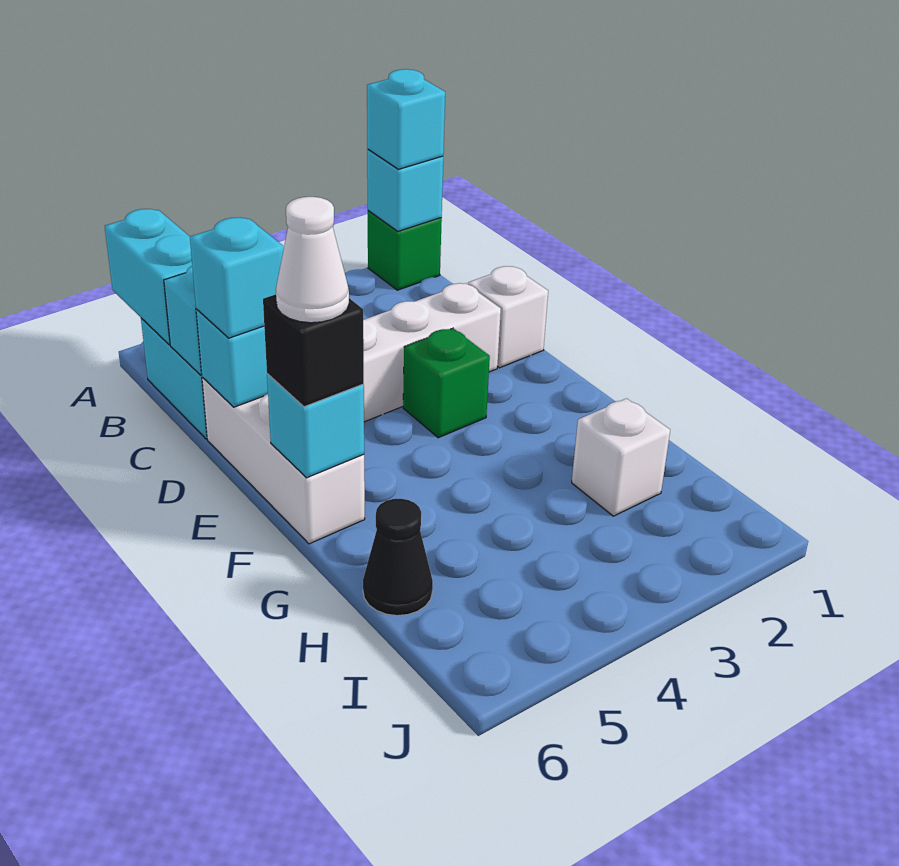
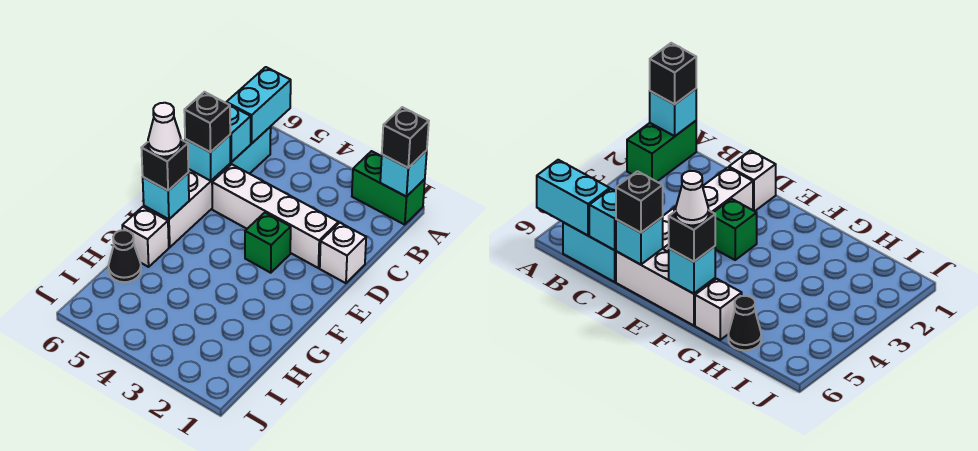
green 1x1 brick [368,211,442,290] -> green 1x2 brick [352,151,425,225]
cyan 1x1 brick [367,69,445,169] -> black 1x1 brick [382,107,429,168]
cyan 1x1 brick [190,217,284,338] -> black 1x1 brick [184,92,230,152]
white 1x1 brick [572,398,670,516] -> white 1x1 brick moved to [122,207,169,267]

